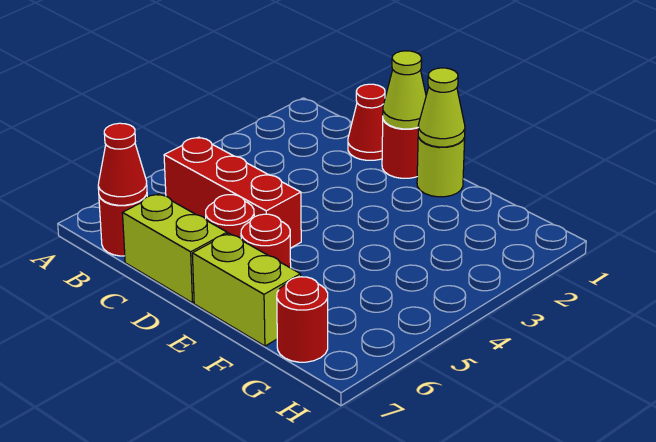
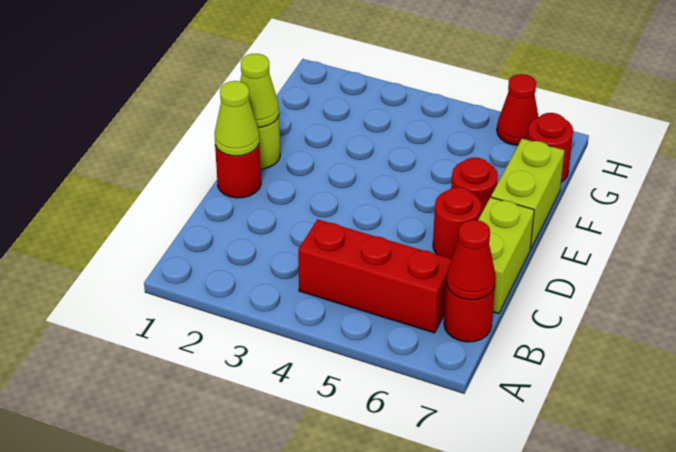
red 1x3 brick [164,137,301,248] -> red 1x3 brick turned to [298,219,452,333]
red 1x1 cone [348,84,385,160] -> red 1x1 cone moved to [497,74,538,145]

